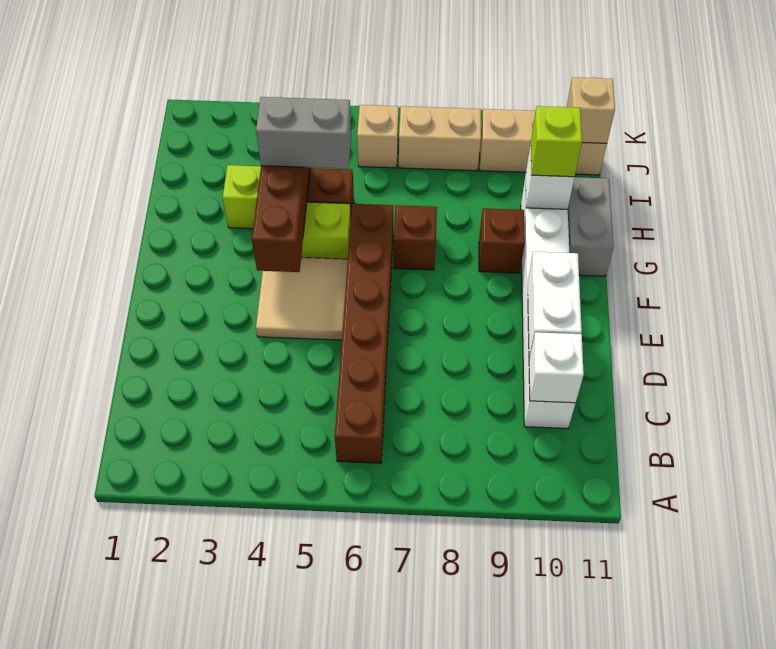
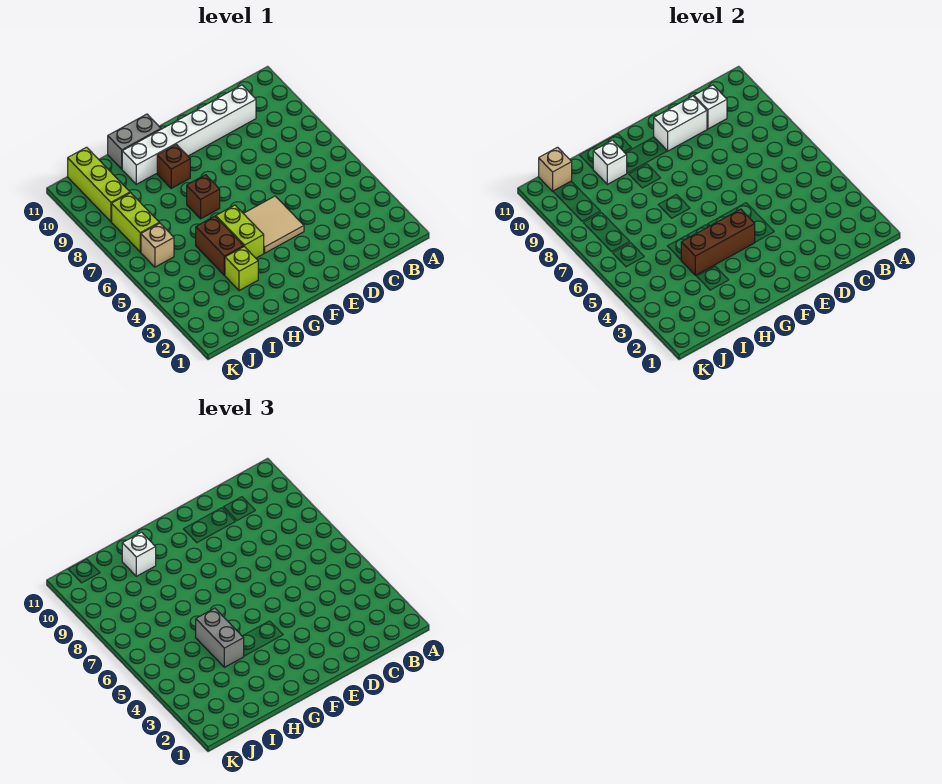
brown 1x6 brick [335,204,393,463] -> none
lime 1x1 brick [531,106,582,177] -> white 1x1 brick [122,532,156,576]
tan 1x2 brick [399,106,481,171] -> lime 1x2 brick [112,193,159,252]
tan 1x3 brick [480,109,607,175] -> lime 1x3 brick [68,147,130,222]

